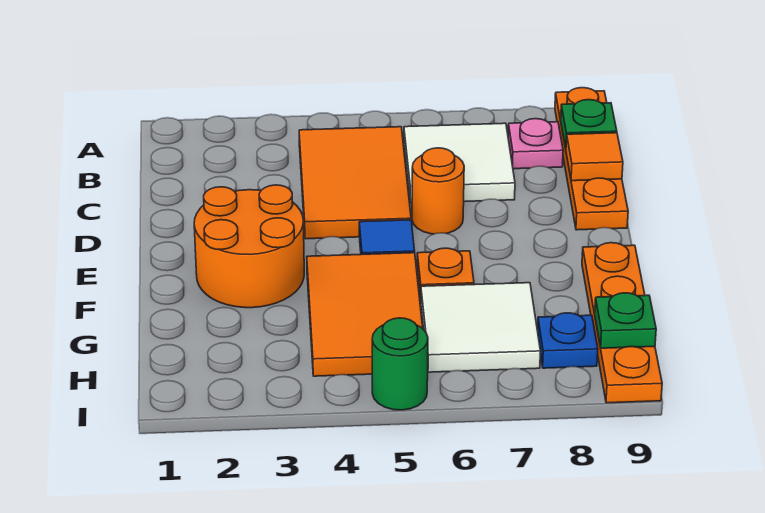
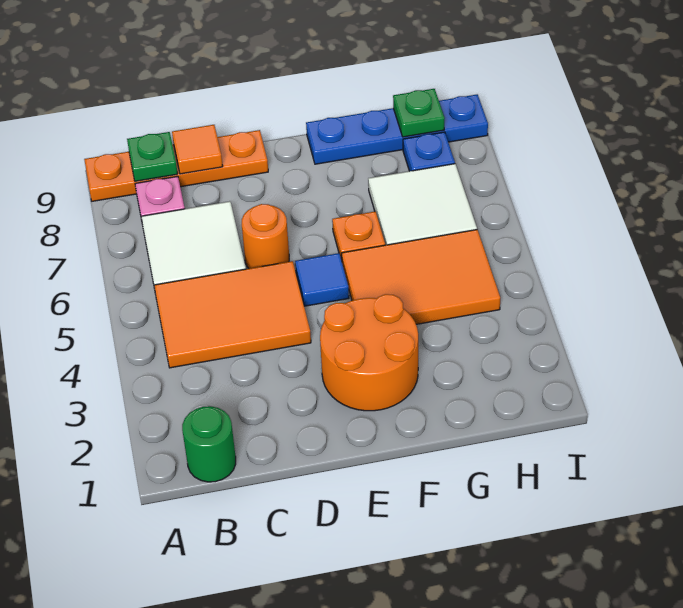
orange 1x4 plate [582,243,662,403] -> blue 1x4 plate [306,94,488,164]
green 1x1 round brick [372,318,428,410] -> green 1x1 round brick moved to [182,406,236,482]

